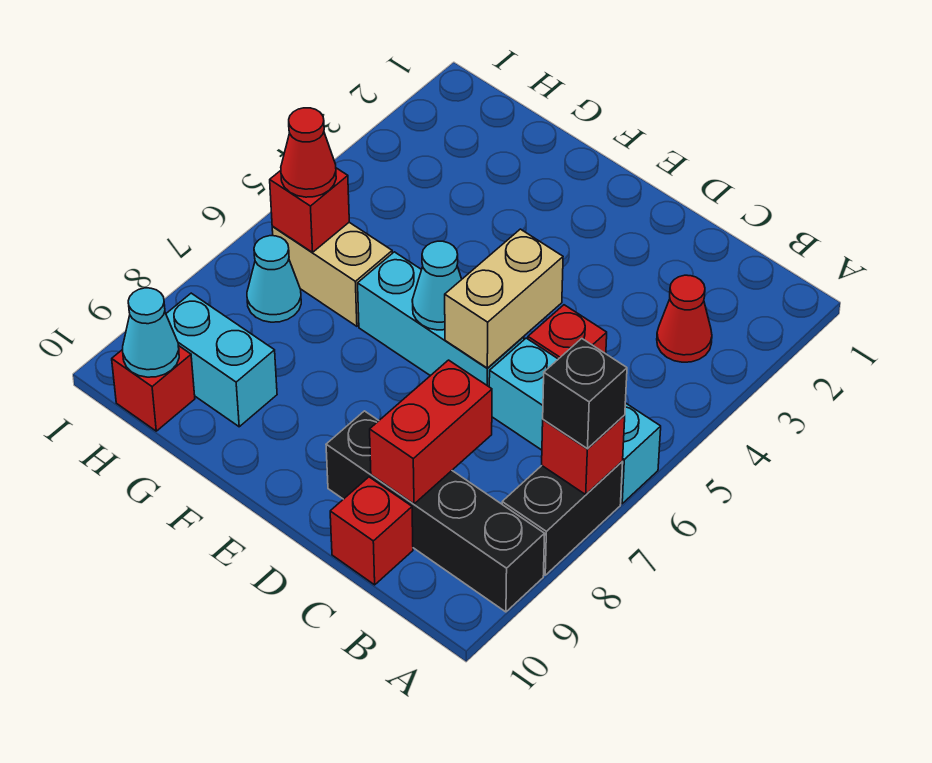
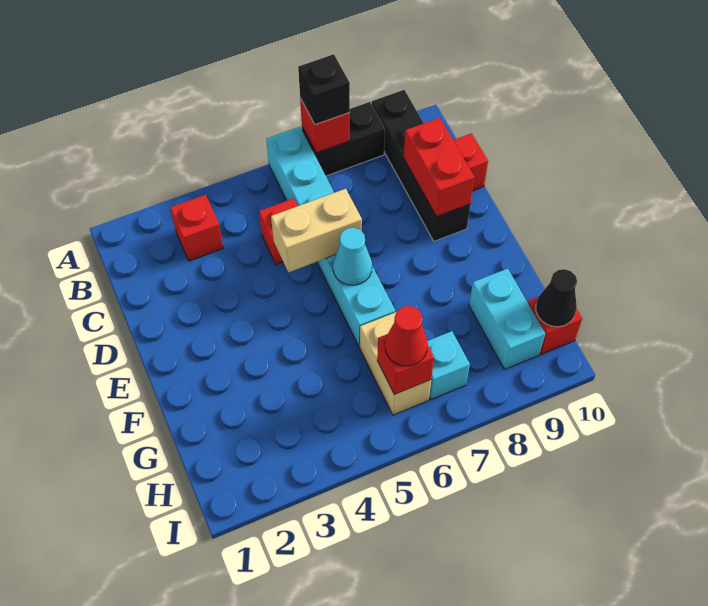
red 1x1 cone [657,275,712,362] -> red 1x1 brick [170,195,223,261]
red 1x2 brick [370,360,492,504] -> red 1x2 brick turned to [404,118,475,217]
cyan 1x1 cone [247,236,301,322] -> cyan 1x1 brick [428,331,470,400]
cyan 1x1 cone [123,288,179,377] -> black 1x1 cone [536,269,577,327]

